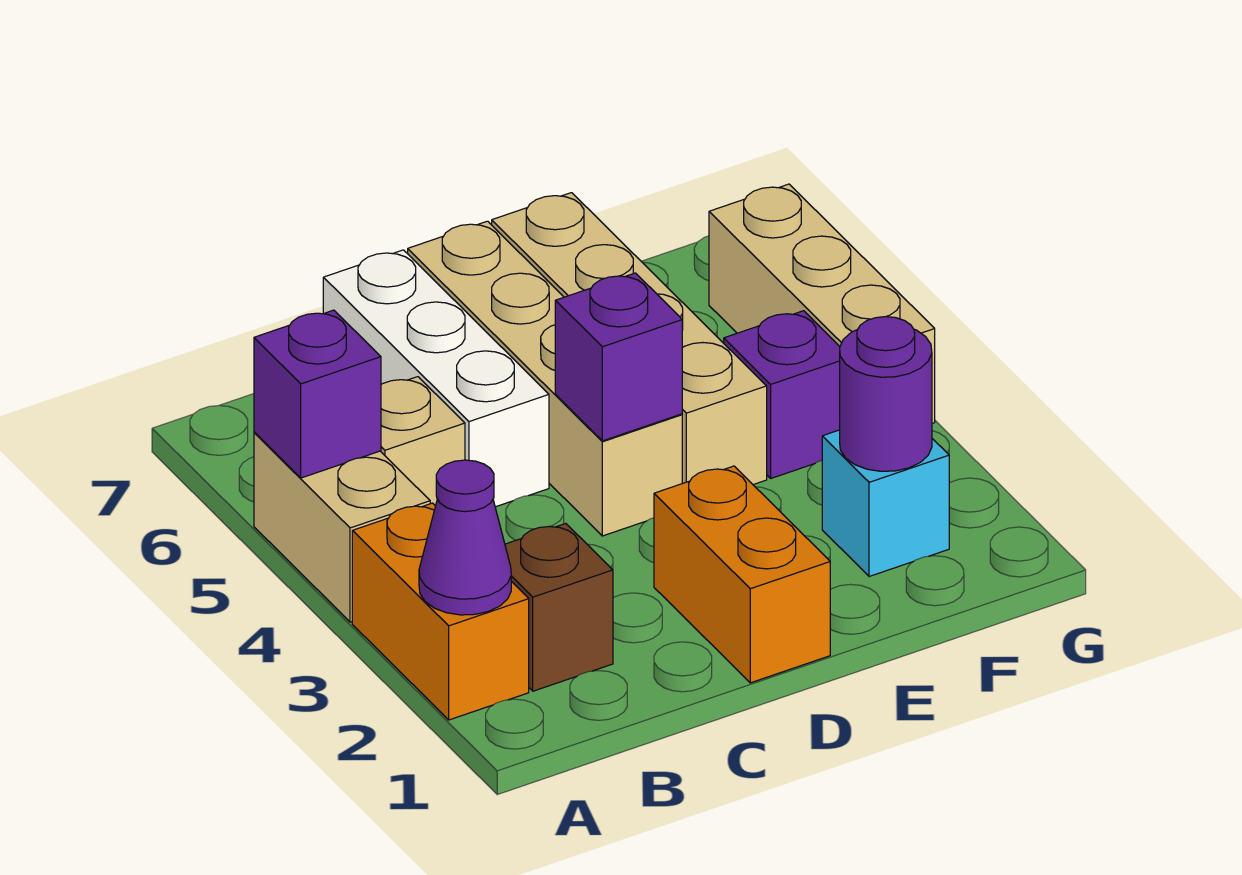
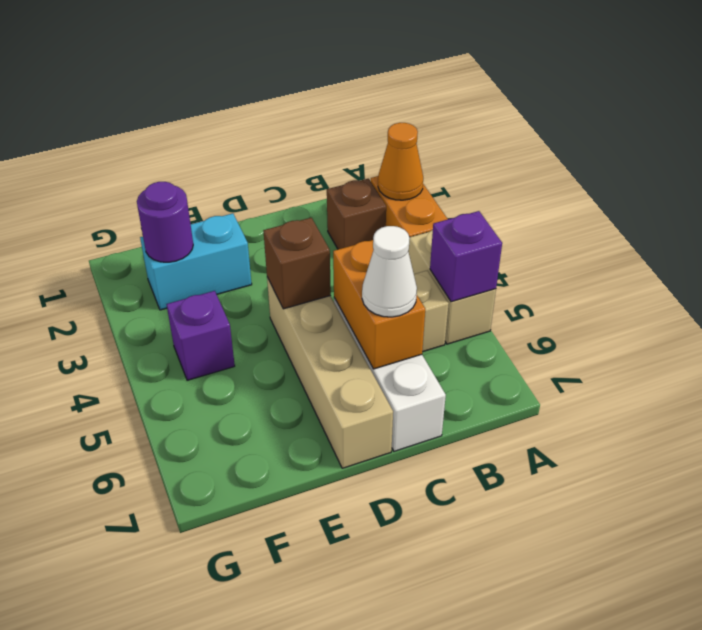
purple 1x1 cone [419,460,511,615] -> orange 1x1 cone [378,123,423,200]
none -> white 1x1 cone [362,226,417,317]
orange 1x2 brick [654,466,830,683] -> orange 1x2 brick moved to [333,240,425,369]
purple 1x1 brick [555,273,682,441] -> brown 1x1 brick [263,218,331,309]
tan 1x4 brick [492,193,767,485] -> none
cyan 1x1 brick [822,430,949,577] -> cyan 1x2 brick [140,213,252,310]
tan 1x3 brick [709,184,935,423] -> none

